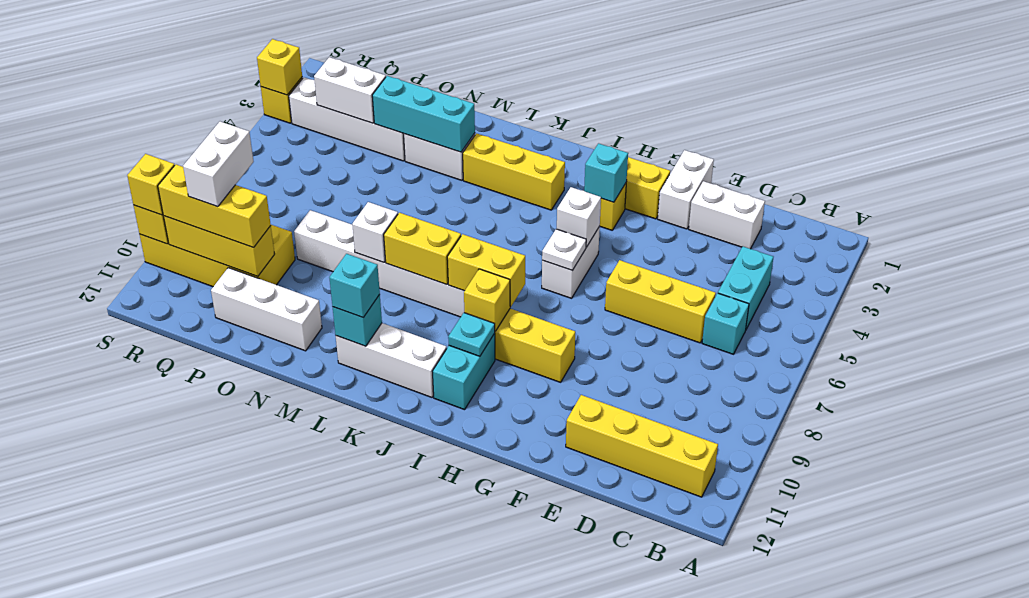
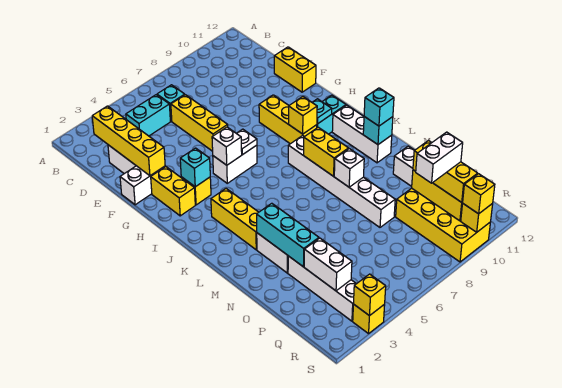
yellow 1x4 brick [566,395,718,497] -> yellow 1x4 brick moved to [92,106,165,176]
yellow 1x2 brick [447,234,525,307] -> yellow 1x2 brick moved to [274,47,316,92]

